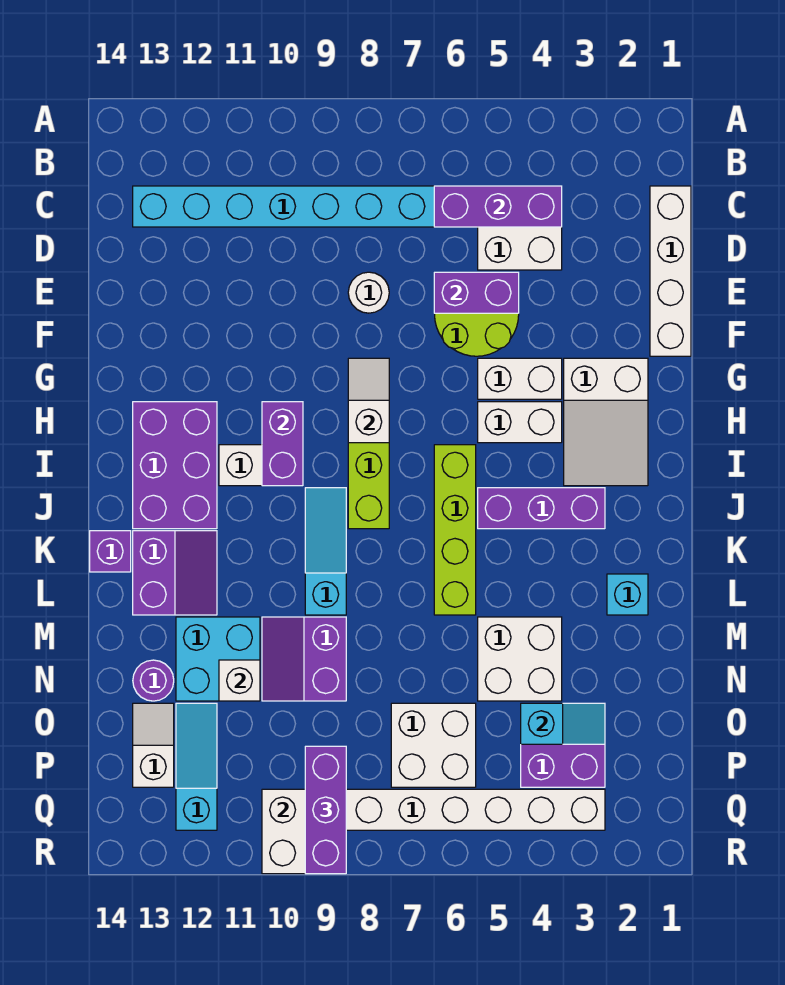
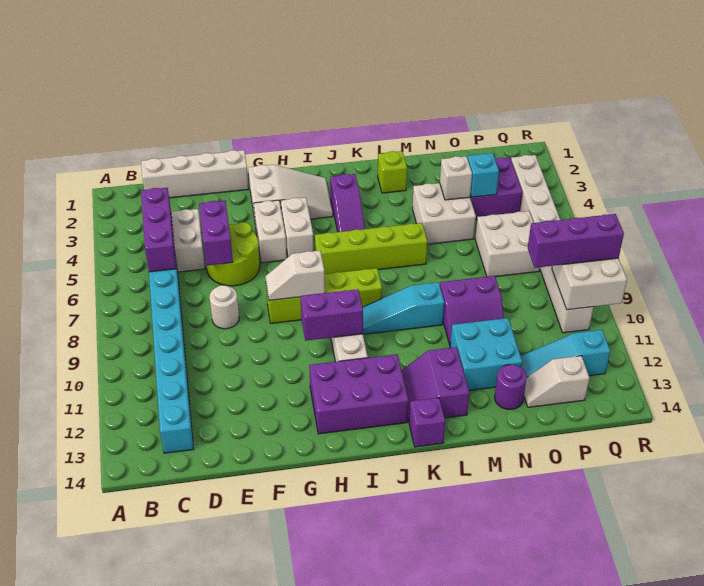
purple 1x3 brick [478,488,605,529] -> purple 1x3 slope [330,174,365,232]
purple 2x2 slope [133,531,217,615] -> purple 2x2 slope turned to [402,347,469,421]
cyan 1x1 brick [607,574,648,615] -> lime 1x1 brick [378,151,407,193]
white 1x1 brick [219,660,260,701] -> white 1x1 brick moved to [440,156,472,200]

